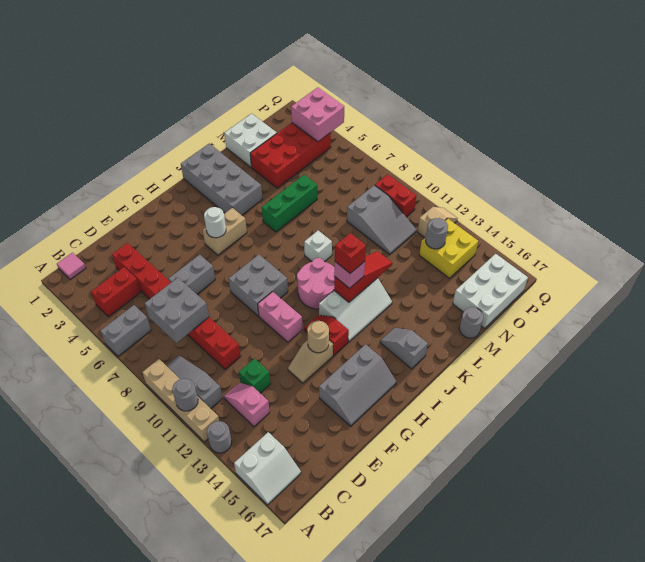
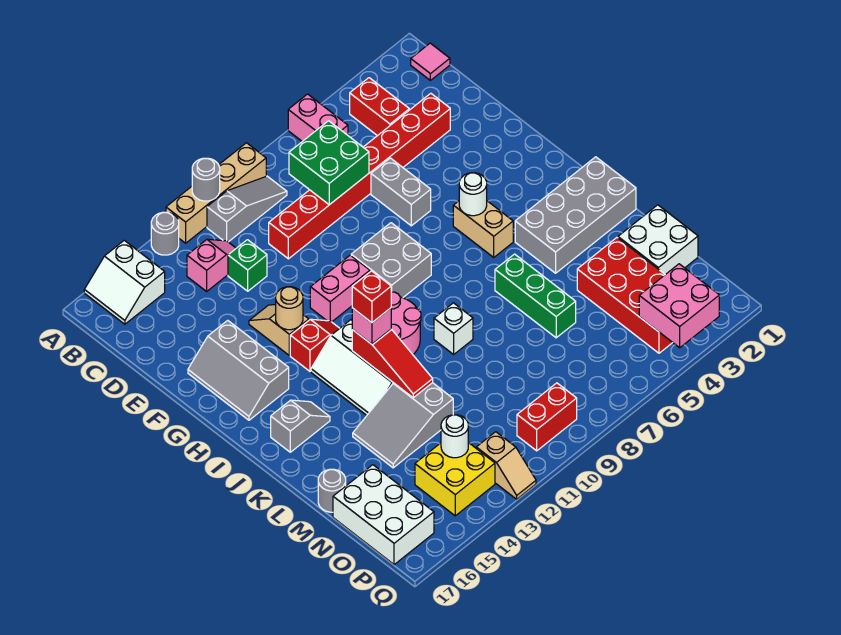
grey 1x2 brick [100,305,151,356] -> pink 1x2 brick [288,94,348,141]
grey 2x2 brick [145,278,209,343] -> green 2x2 brick [289,121,369,205]
grey 2x3 slope [347,185,416,255] -> grey 2x3 slope moved to [353,383,453,468]
grey 1x1 round brick [426,218,448,249] -> white 1x1 round brick [441,415,468,458]

